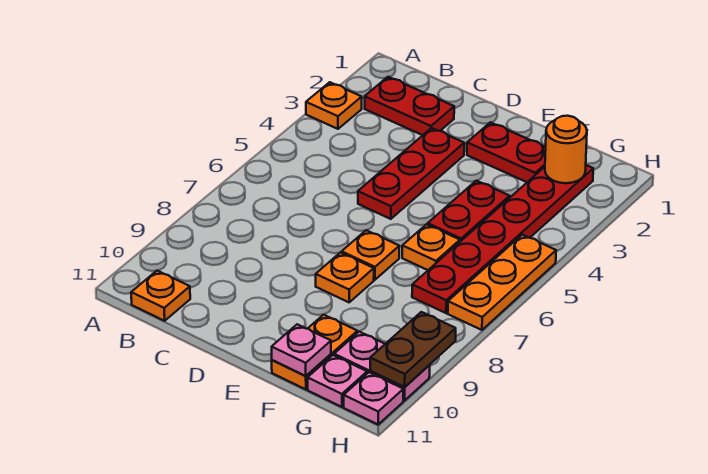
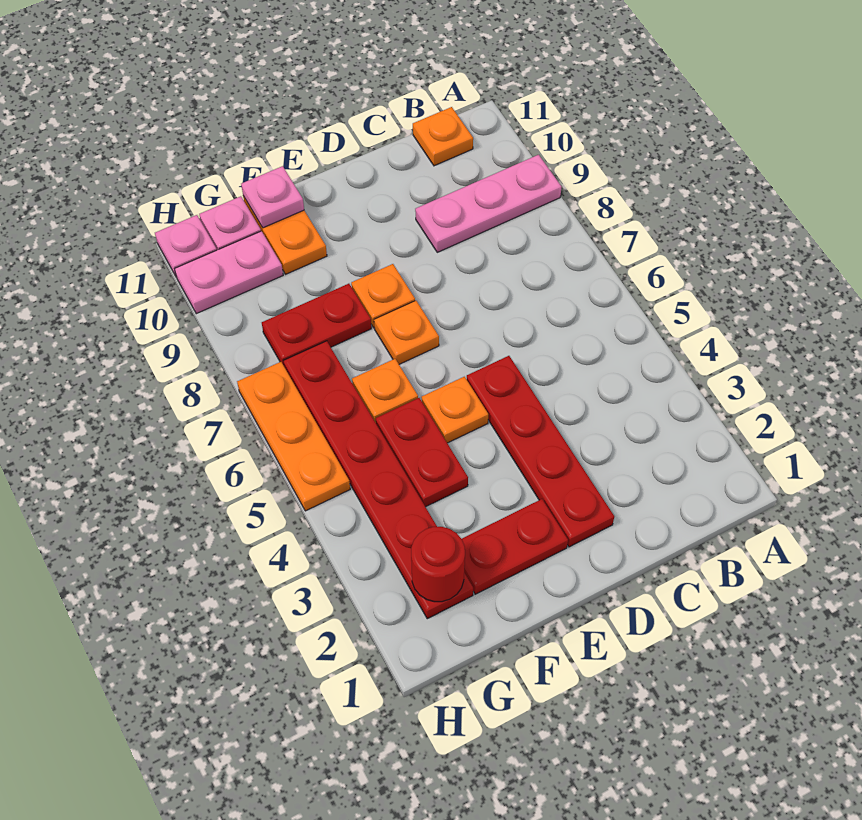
orange 1x1 plate [306,82,362,129] -> orange 1x1 plate moved to [421,377,488,443]
none -> pink 1x3 plate [415,155,562,252]
red 1x2 plate [365,77,454,135] -> red 1x2 plate moved to [262,284,371,366]
red 1x3 plate [358,128,464,219] -> red 1x4 plate [467,356,614,547]
orange 1x1 round brick [545,116,587,183] -> red 1x1 round brick [411,527,465,602]
brown 1x2 plate [370,312,456,387] -> none

